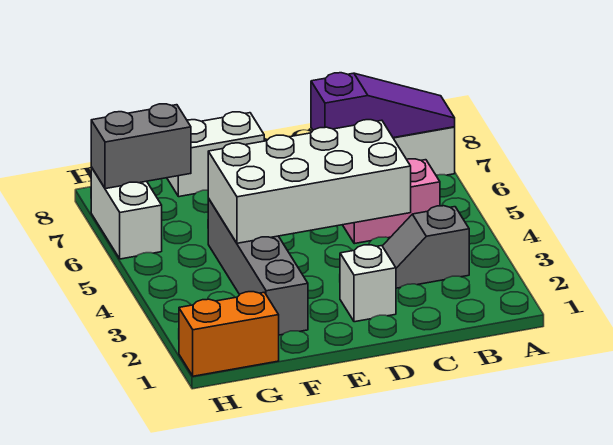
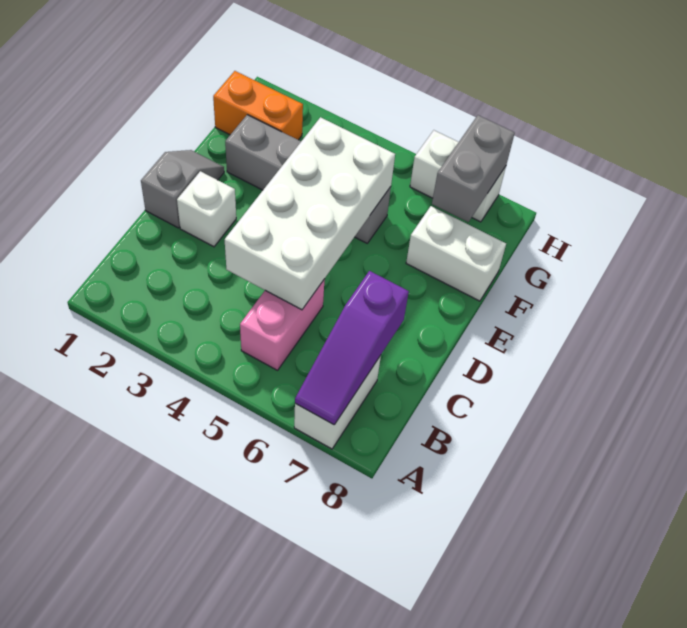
grey 1x2 slope [383,206,469,288] -> grey 1x2 slope moved to [141,150,224,228]
white 1x2 brick [167,112,264,197] -> white 1x2 brick turned to [406,206,506,301]
orange 1x2 brick [179,292,279,376] -> orange 1x2 brick turned to [213,71,303,140]

